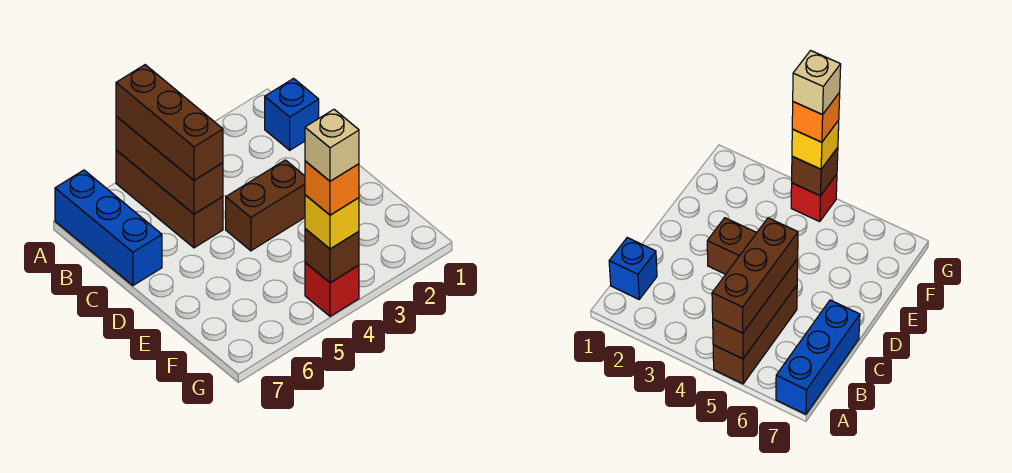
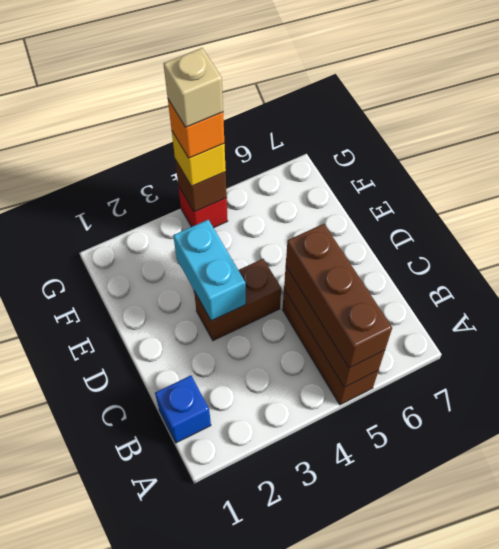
blue 1x3 brick [55,170,162,286] -> none
none -> cyan 1x2 brick [173,220,246,321]

